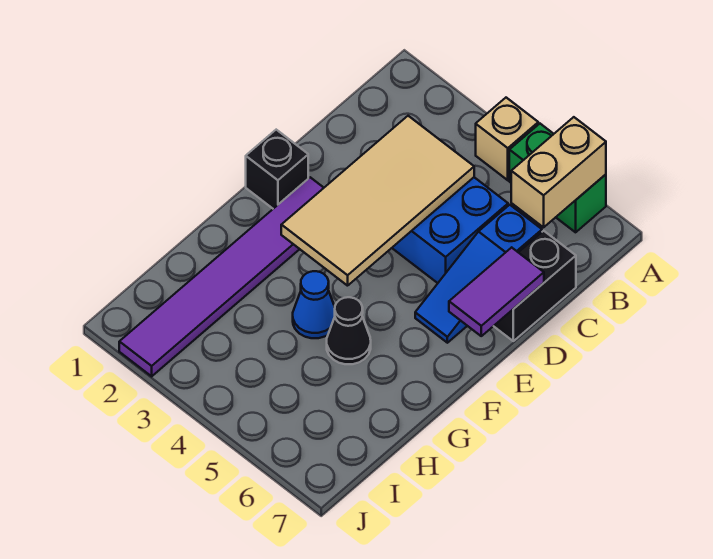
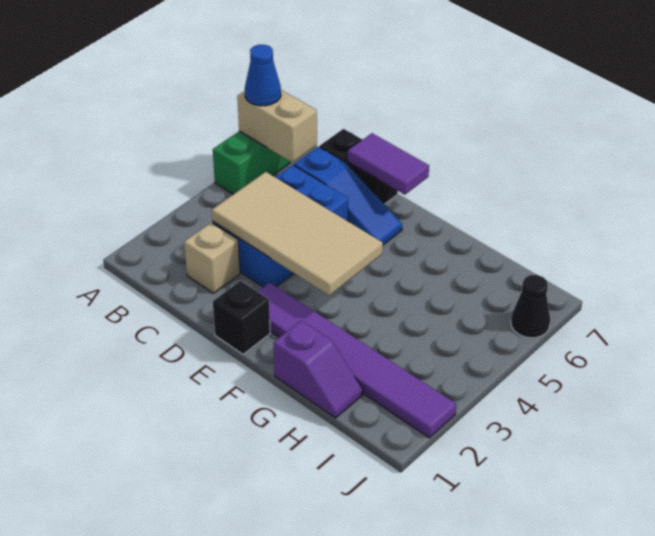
tan 1x1 brick [476,98,538,180] -> tan 1x1 brick moved to [184,223,240,293]
none -> purple 1x2 slope [273,321,363,418]
blue 1x1 cone [293,271,335,338] -> blue 1x1 cone moved to [245,45,281,106]
black 1x1 cone [327,297,371,364] -> black 1x1 cone moved to [511,275,550,338]

